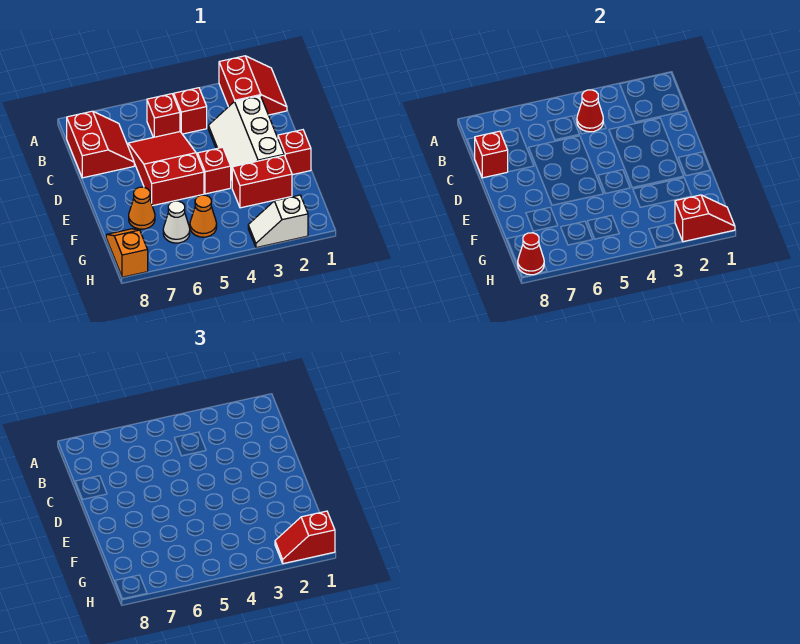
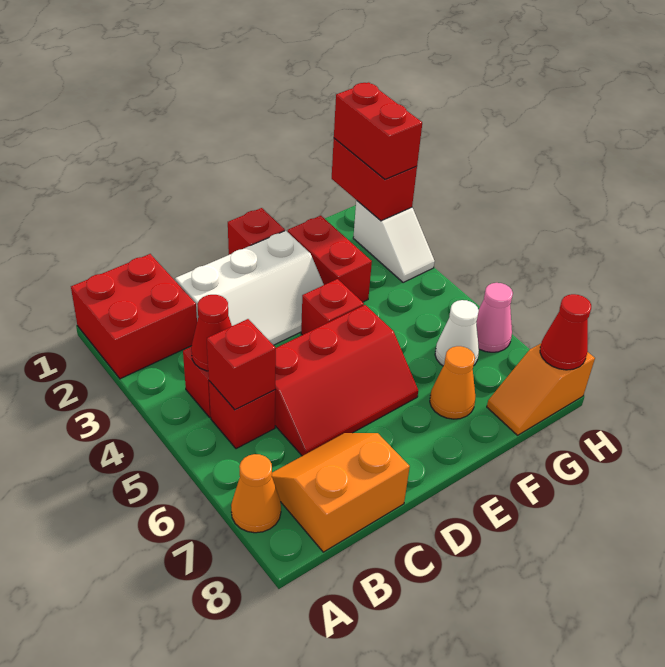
red 2x2 slope [219,56,287,115] -> red 2x2 brick [71,254,197,379]
red 2x2 slope [67,111,134,178] -> orange 2x2 slope [272,433,410,552]
red 2x3 slope [128,132,204,206] -> red 2x3 slope turned to [275,305,418,456]
red 1x1 brick [475,131,508,178] -> red 1x1 brick moved to [207,319,276,410]
orange 1x1 cone [190,195,217,237] -> orange 1x1 cone moved to [231,454,281,533]
red 1x2 slope [675,195,735,242] -> red 1x2 brick [332,138,417,221]
red 1x2 slope [275,511,335,564] -> red 1x2 brick [334,82,422,180]
none -> pink 1x1 cone [476,283,513,352]

